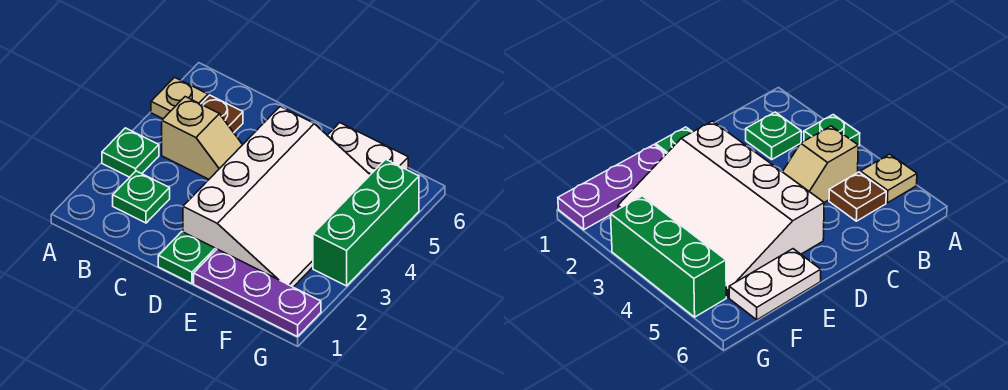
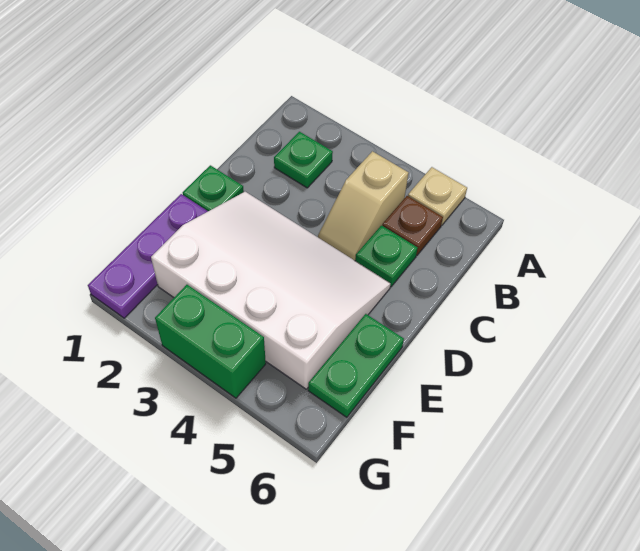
green 1x1 plate [102,128,159,177] -> green 1x1 plate moved to [355,225,418,287]
white 3x4 slope [183,107,370,287] -> white 3x4 slope turned to [151,192,390,389]
white 1x2 plate [327,123,408,175] -> green 1x2 plate [308,314,404,417]
green 1x3 brick [313,159,419,286] -> green 1x2 brick [155,285,266,398]

